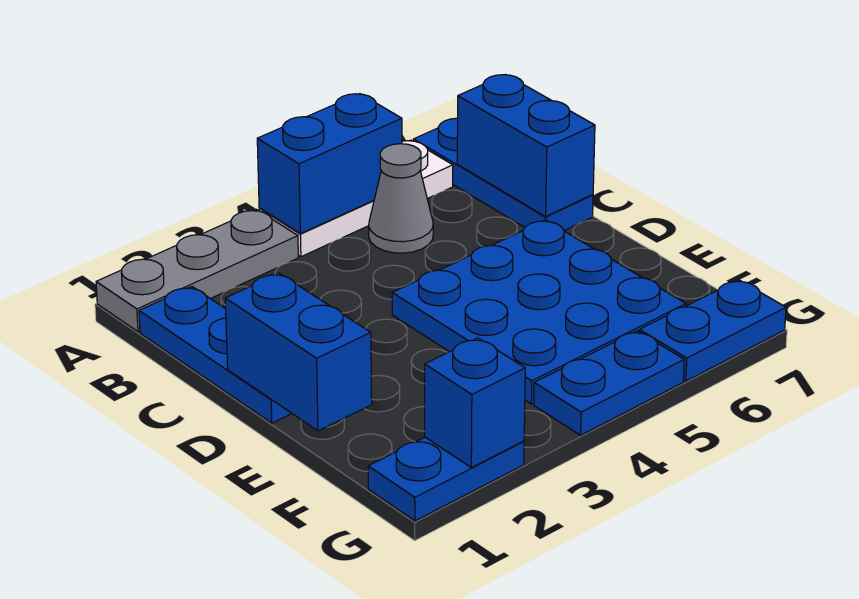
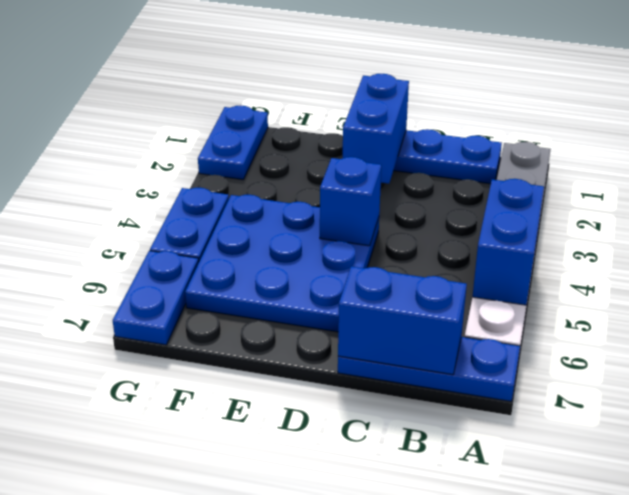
grey 1x1 cone [369,144,433,253] -> none
blue 1x2 brick [225,273,372,431] -> blue 1x2 brick turned to [343,74,409,184]
blue 1x1 brick [425,338,525,468] -> blue 1x1 brick moved to [320,157,381,246]

